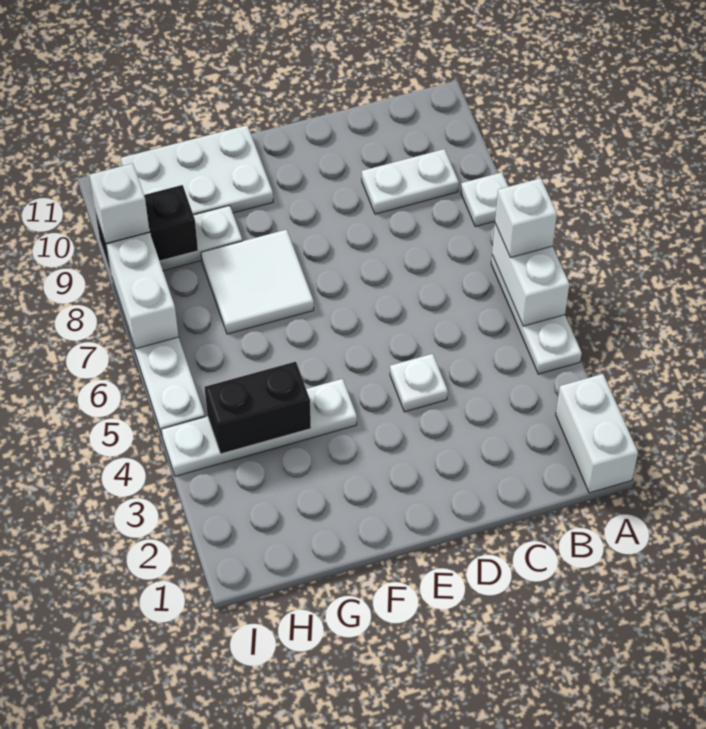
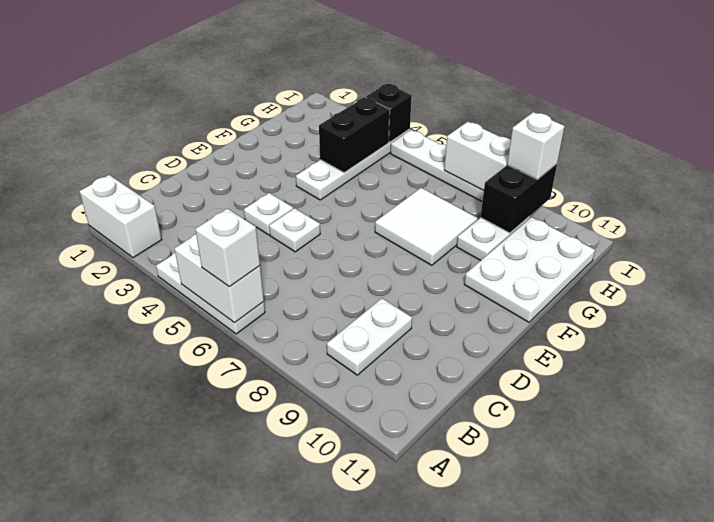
white 1x1 plate [461,172,508,227] -> white 1x1 plate moved to [269,208,320,252]
none -> black 1x1 brick [366,84,412,142]

